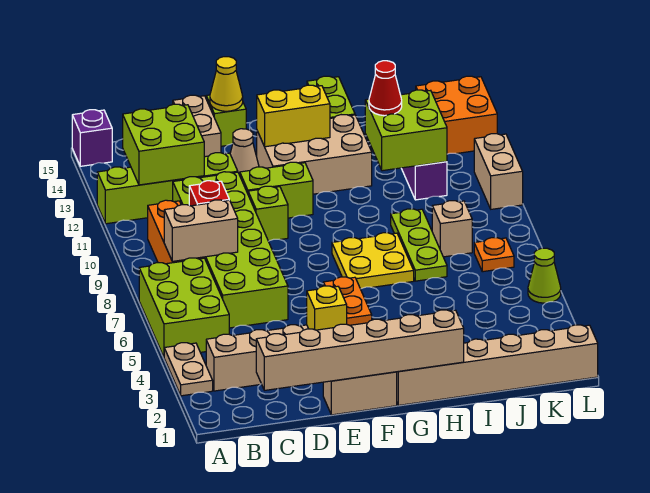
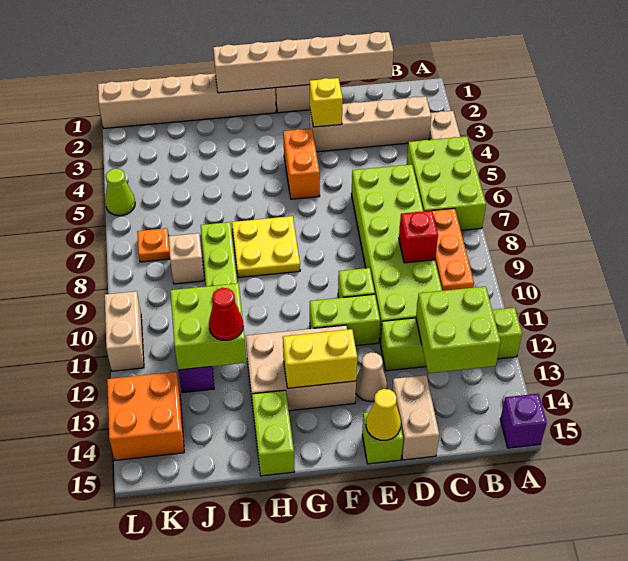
tan 1x2 brick [164,200,238,261] -> none

